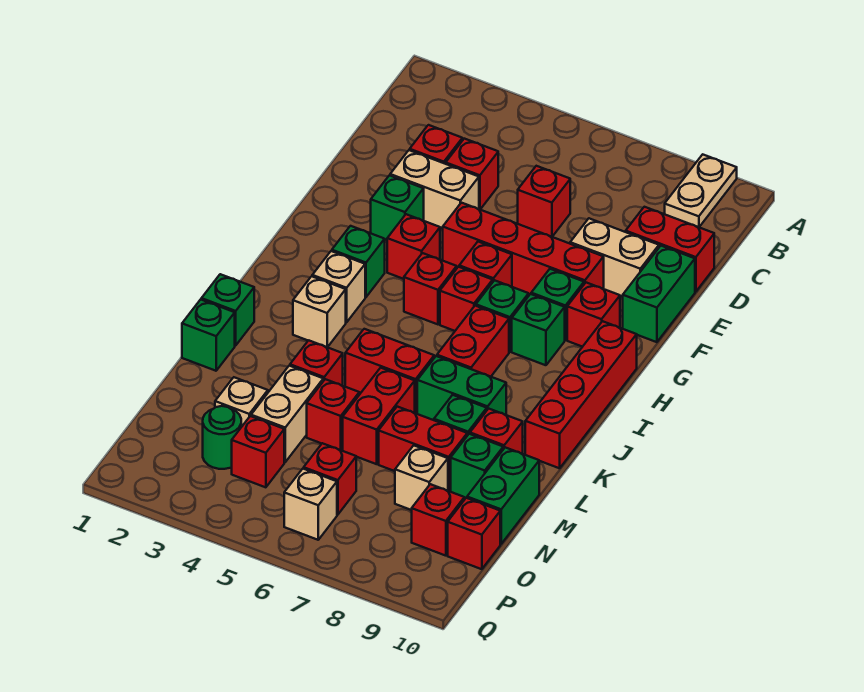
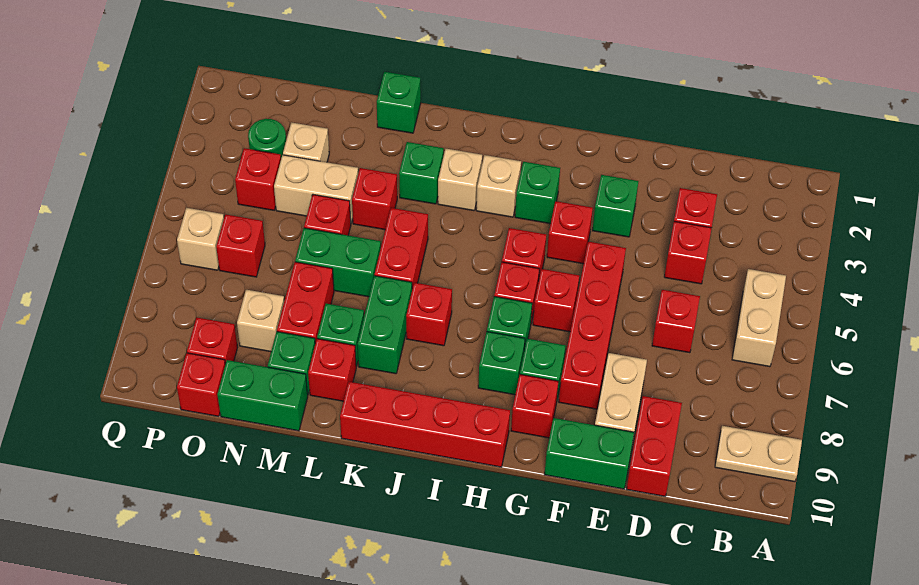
tan 1x2 brick [390,150,479,229] -> tan 1x2 brick moved to [732,269,786,367]
red 1x2 brick [437,306,509,377] -> red 1x1 brick [406,283,452,346]
green 1x1 brick [201,274,254,346] -> green 1x1 brick moved to [399,142,444,204]
red 1x2 brick [343,368,415,464] -> green 1x2 brick [295,228,381,297]

